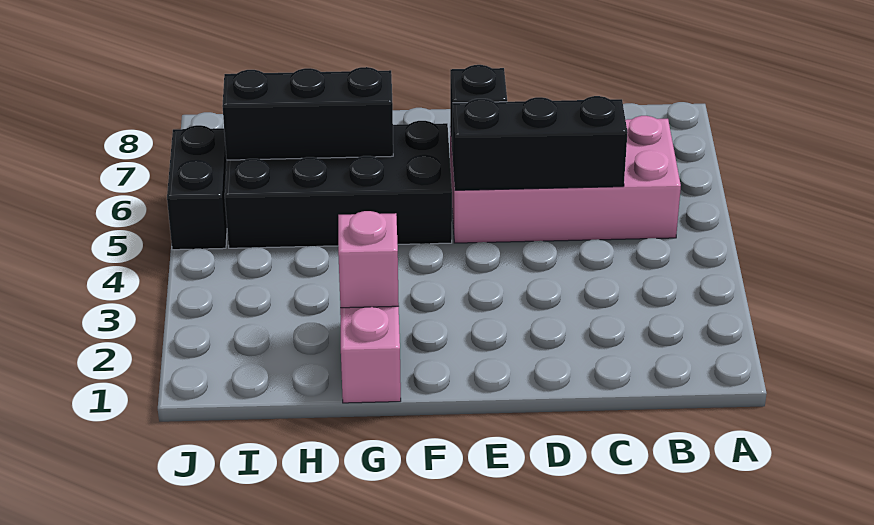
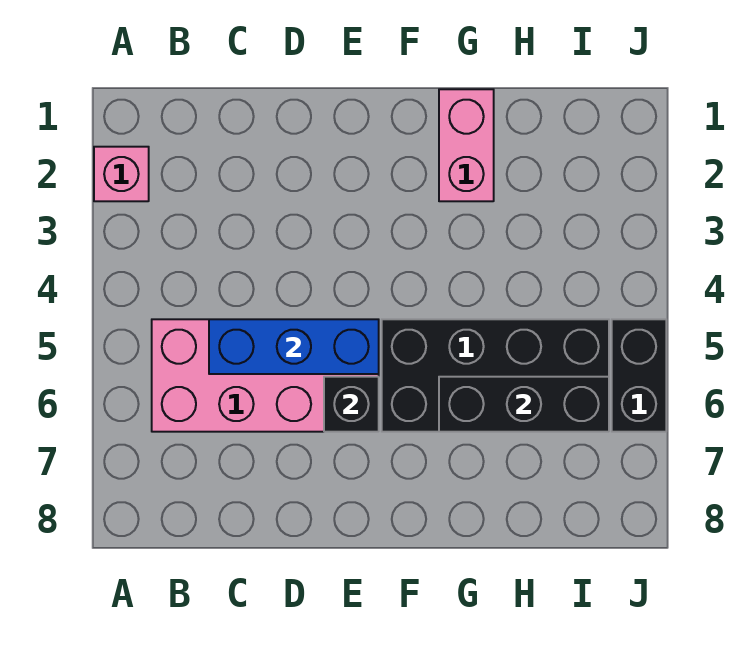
black 1x3 brick [453,96,628,190] -> blue 1x3 brick [209,319,379,374]
pink 1x1 brick [338,211,399,308] -> pink 1x1 brick moved to [94,147,149,201]

